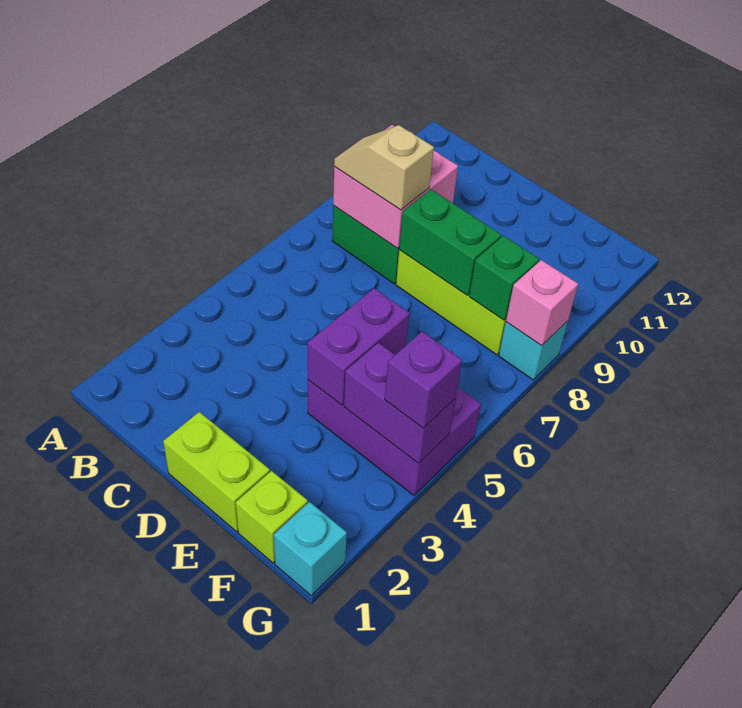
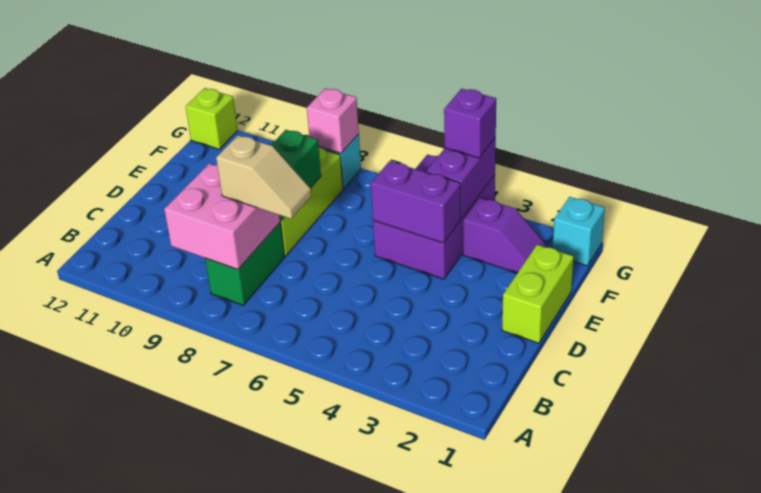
tan 1x2 slope [334,125,434,210] -> tan 1x2 slope turned to [216,135,312,219]
lime 1x1 brick [236,471,308,563] -> lime 1x1 brick moved to [186,88,238,149]
none -> purple 1x2 slope [463,198,548,273]
green 1x1 brick [469,236,539,320] -> none

